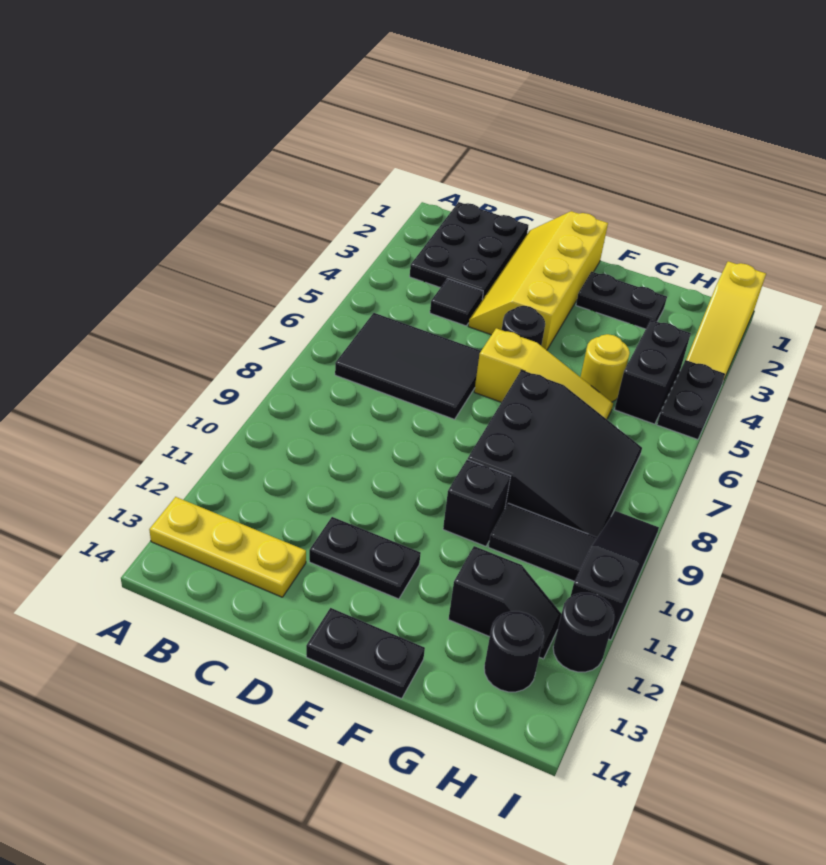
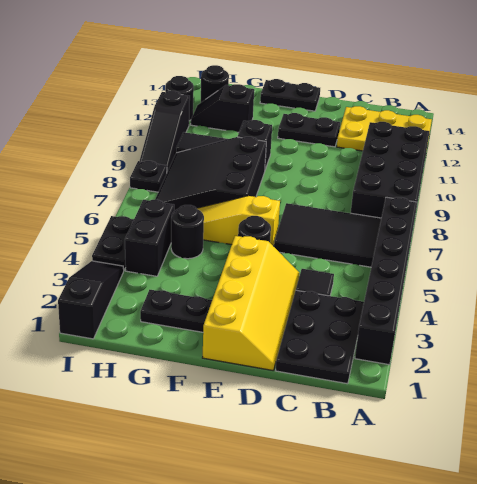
none -> black 1x6 brick [355,197,417,365]
none -> black 2x4 brick [351,122,430,218]
yellow 1x3 plate [149,497,306,597] -> yellow 2x3 plate [337,106,432,151]
yellow 1x1 round brick [581,334,630,402] -> black 1x1 round brick [171,205,204,259]
yellow 1x3 slope [686,261,766,381] -> black 1x3 slope [58,261,124,339]
none -> black 1x1 plate [130,161,167,192]

